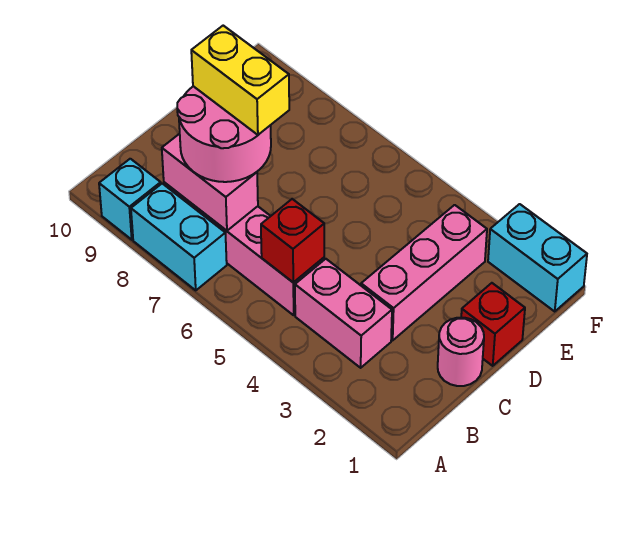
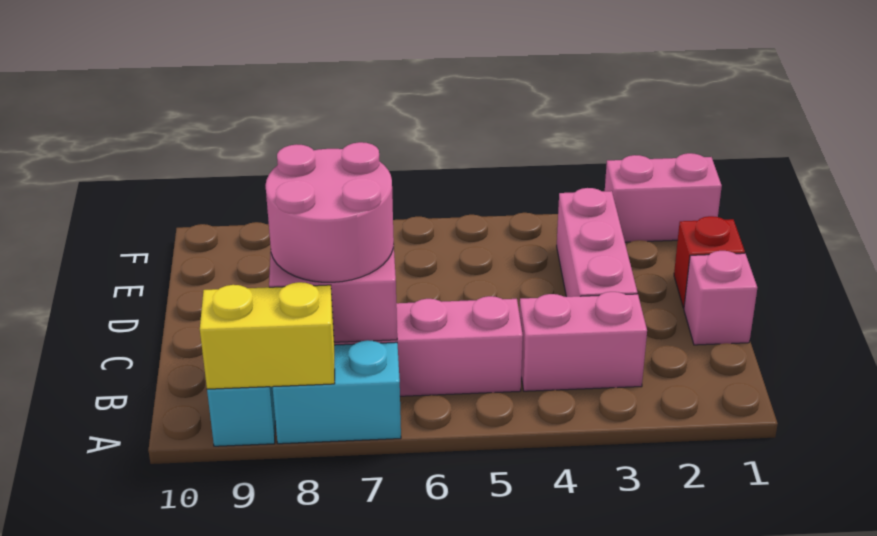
red 1x1 brick [261,199,324,283] -> none
pink 1x1 round brick [438,318,484,386] -> pink 1x1 brick [684,251,757,345]
yellow 1x2 brick [191,26,289,135] -> yellow 1x2 brick moved to [200,282,335,389]
cyan 1x2 brick [488,204,587,311] -> pink 1x2 brick [605,153,722,242]

